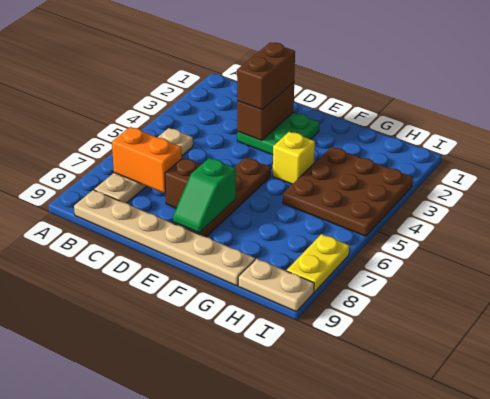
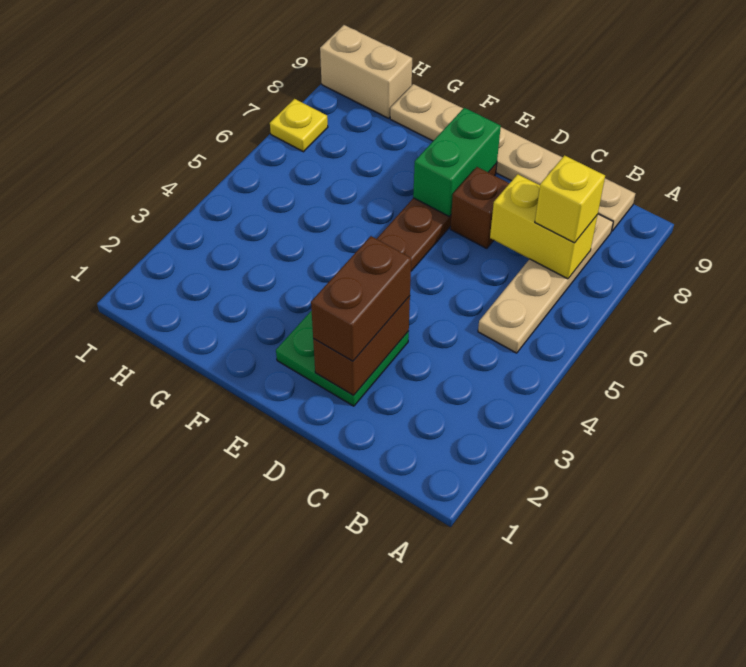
orange 1x2 brick [112,127,182,193] -> yellow 1x2 brick [490,174,597,279]
green 1x2 slope [173,158,236,233] -> green 1x2 brick [413,108,501,217]
yellow 1x1 brick [273,132,315,184] -> yellow 1x1 brick moved to [535,155,605,243]
brown 3x3 plate [283,147,413,236] -> none
tan 1x2 plate [238,259,314,311] -> tan 1x2 brick [320,25,412,118]
yellow 1x2 plate [287,234,349,292] -> yellow 1x1 plate [270,99,328,152]

